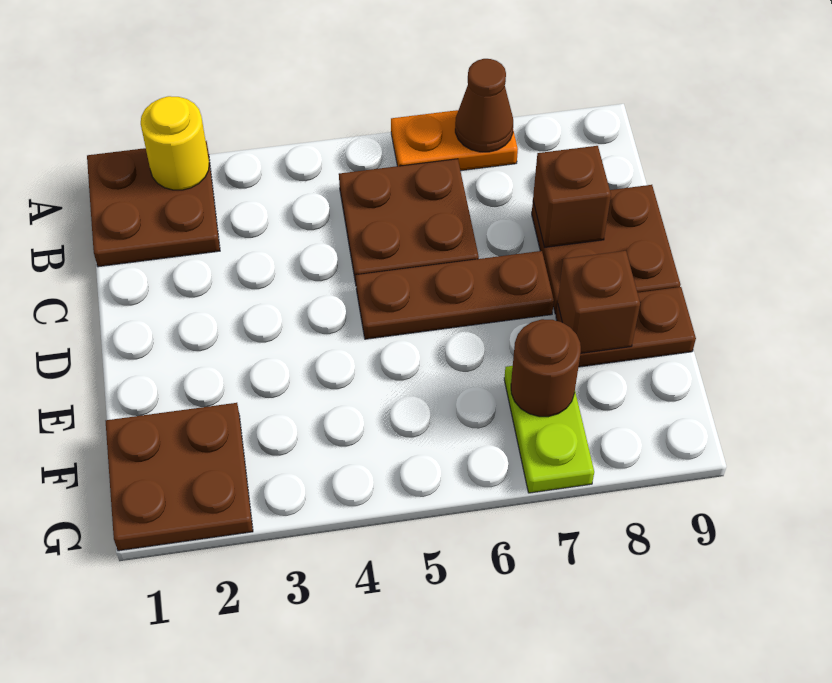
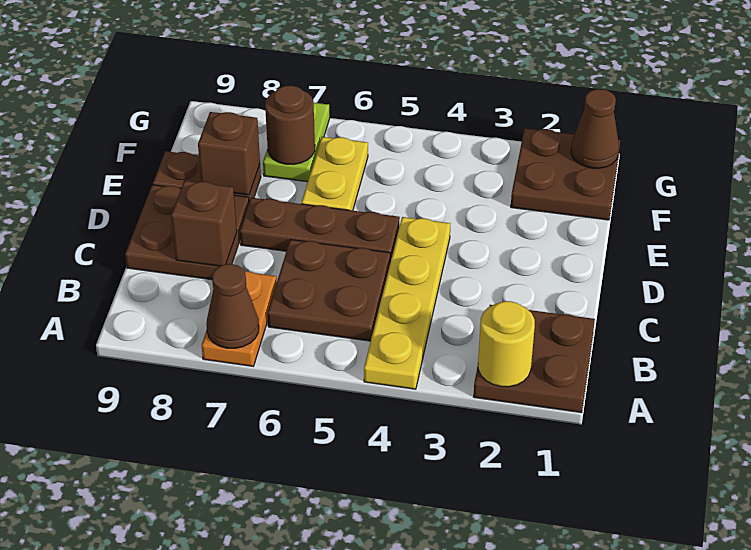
none -> yellow 1x4 plate [364,217,450,389]
orange 1x2 plate [391,110,518,171] -> orange 1x2 plate turned to [202,271,277,366]
none -> yellow 1x2 plate [302,137,368,211]
none -> brown 1x1 cone [571,89,619,168]

